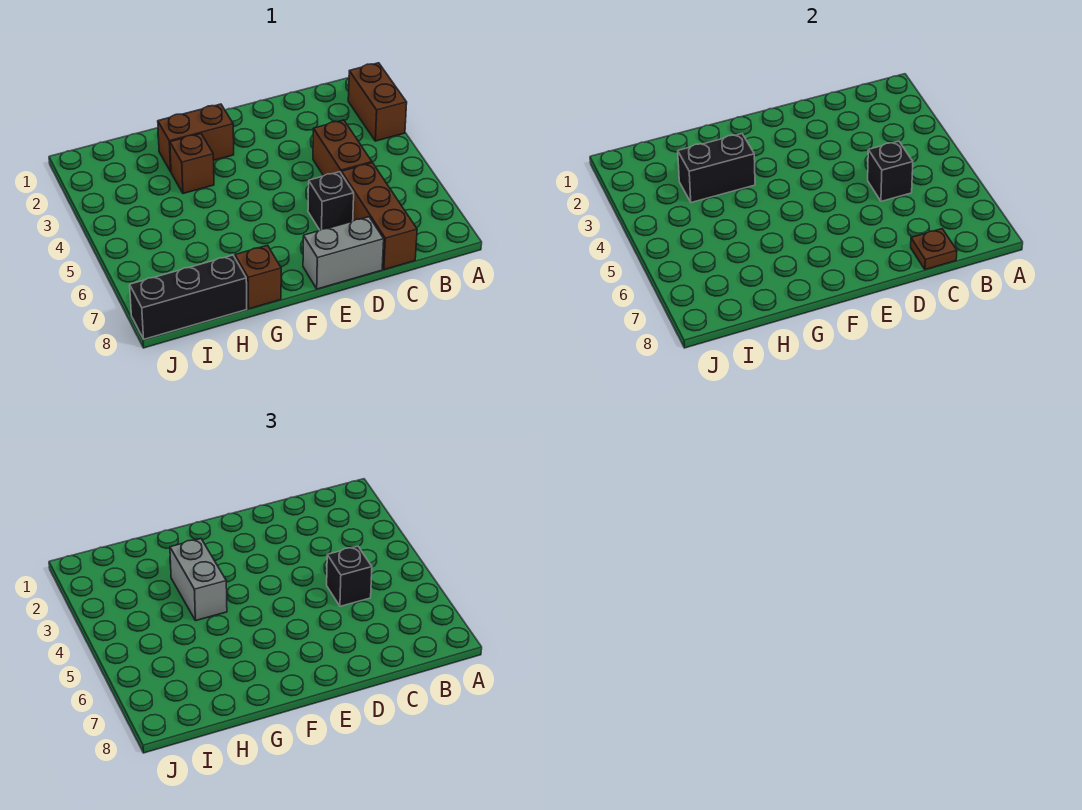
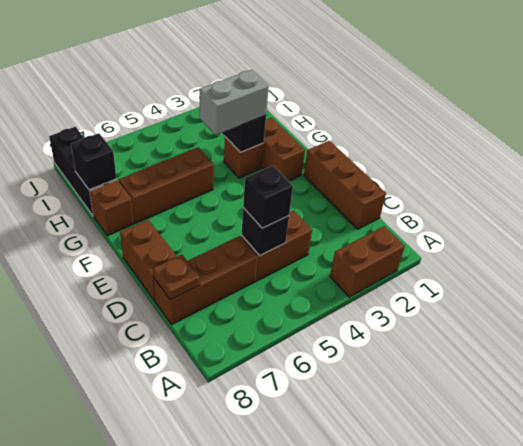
none -> brown 1x3 brick [304,141,386,229]
black 1x1 brick [308,172,354,230] -> black 1x1 brick moved to [71,133,116,190]
grey 1x2 brick [303,217,384,289] -> brown 1x2 brick [120,220,177,301]
none -> brown 1x3 brick [119,147,214,223]

